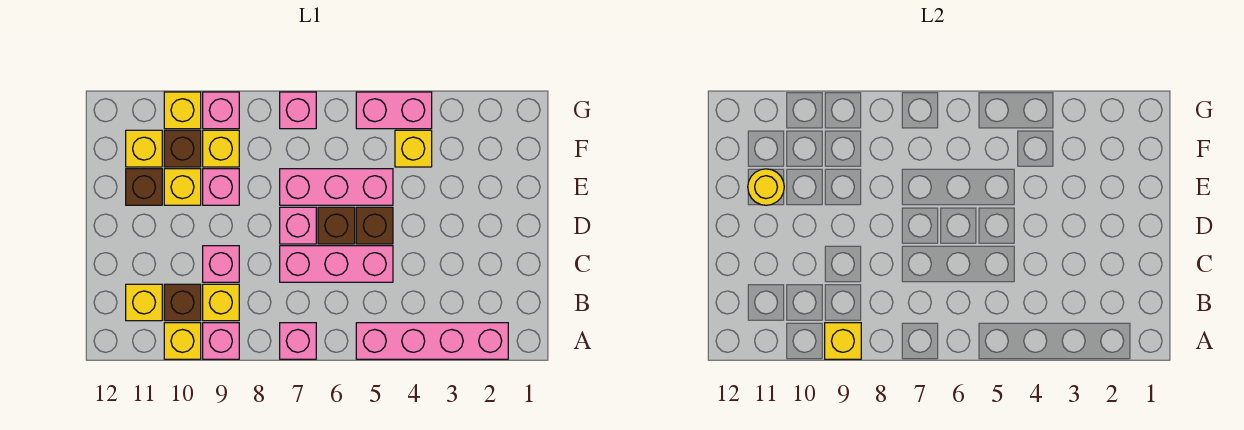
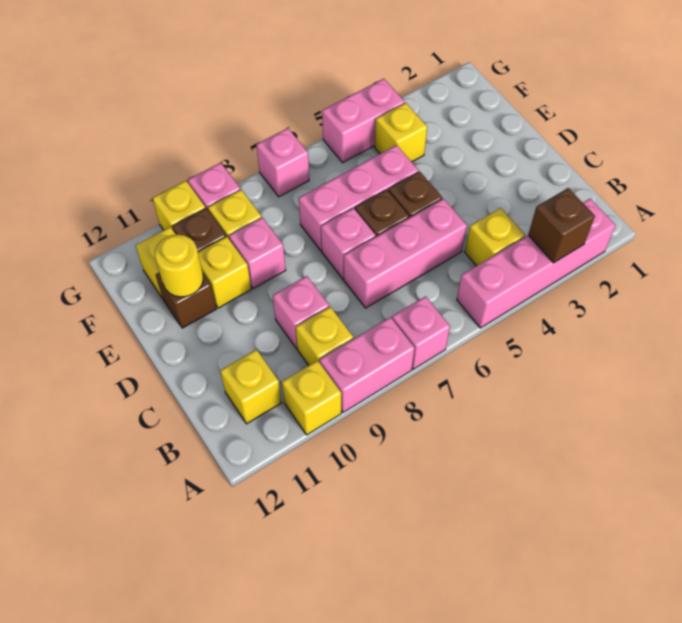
pink 1x1 brick [203,323,239,359] -> pink 1x2 brick [320,317,415,412]
yellow 1x1 brick [825,323,861,359] -> yellow 1x1 brick moved to [465,208,525,266]
brown 1x1 brick [164,284,201,321] -> brown 1x1 brick moved to [528,188,595,263]

